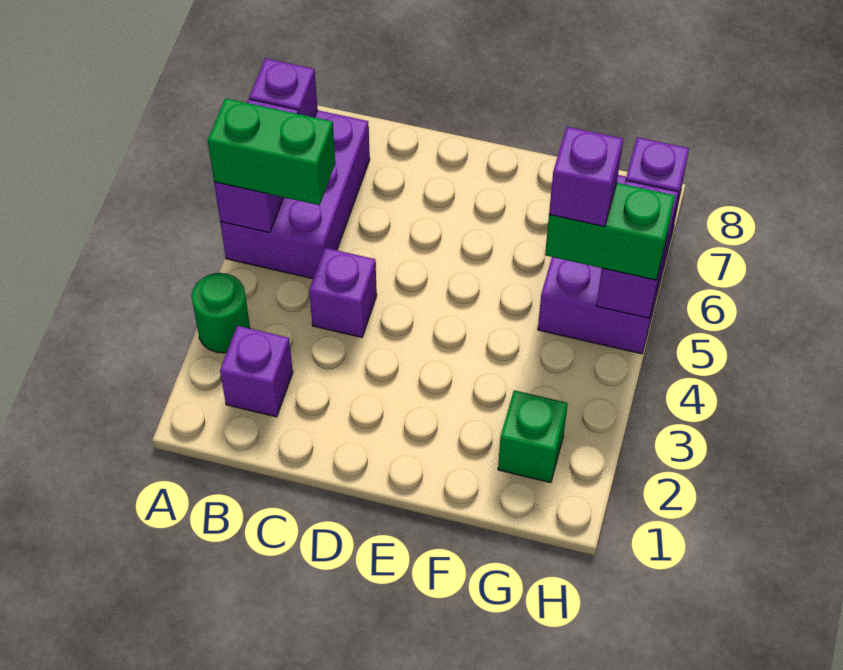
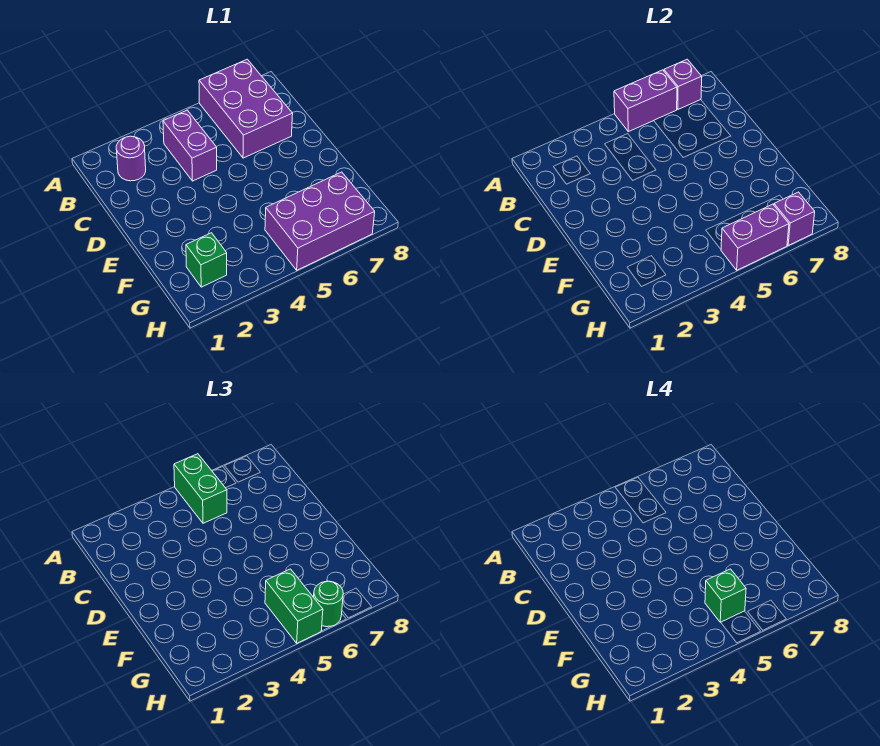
green 1x1 round brick [192,273,250,353] -> green 1x1 round brick moved to [314,581,343,627]
purple 2x3 brick [220,110,370,279] -> purple 2x3 brick turned to [199,59,293,158]
purple 1x1 brick [220,326,293,417] -> purple 1x1 round brick [116,136,146,181]
purple 1x1 brick [309,248,377,337] -> purple 1x2 brick [163,110,217,181]
purple 1x1 brick [549,127,623,227] -> green 1x1 brick [705,569,746,622]

